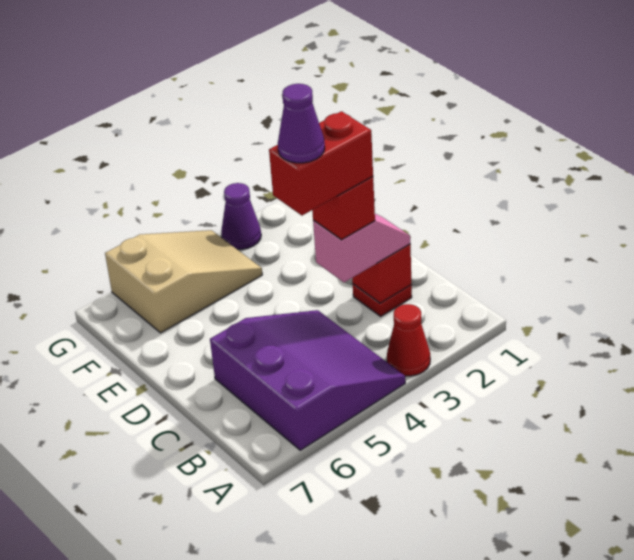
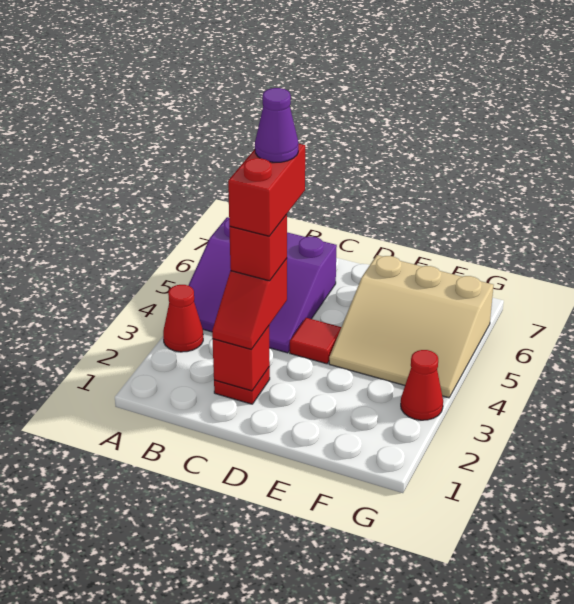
pink 1x2 slope [313,214,410,282] -> red 1x2 slope [212,259,287,349]
none -> red 1x1 tile [290,318,341,364]
tan 2x3 slope [105,230,262,333] -> tan 3x3 slope [329,255,494,398]
purple 1x1 cone [221,183,261,249] -> red 1x1 cone [401,350,443,420]

